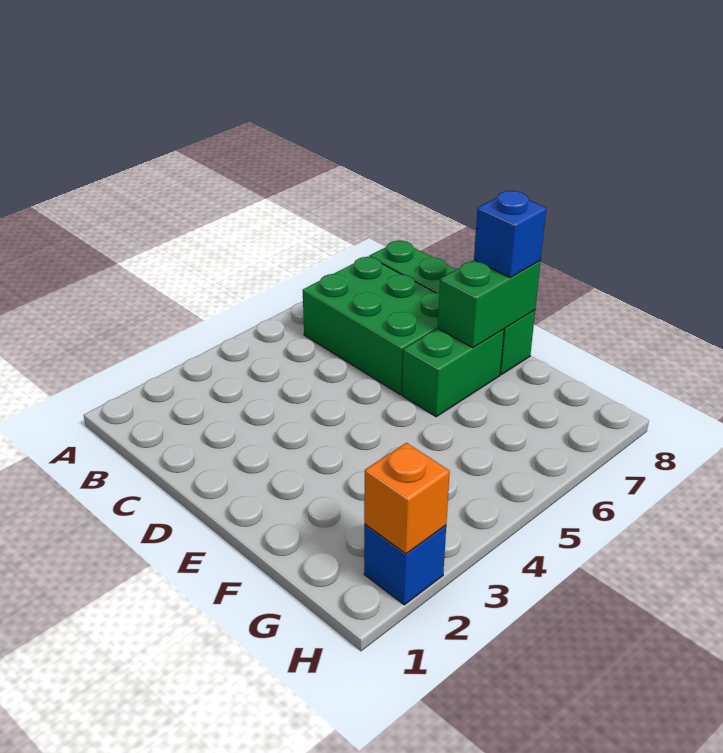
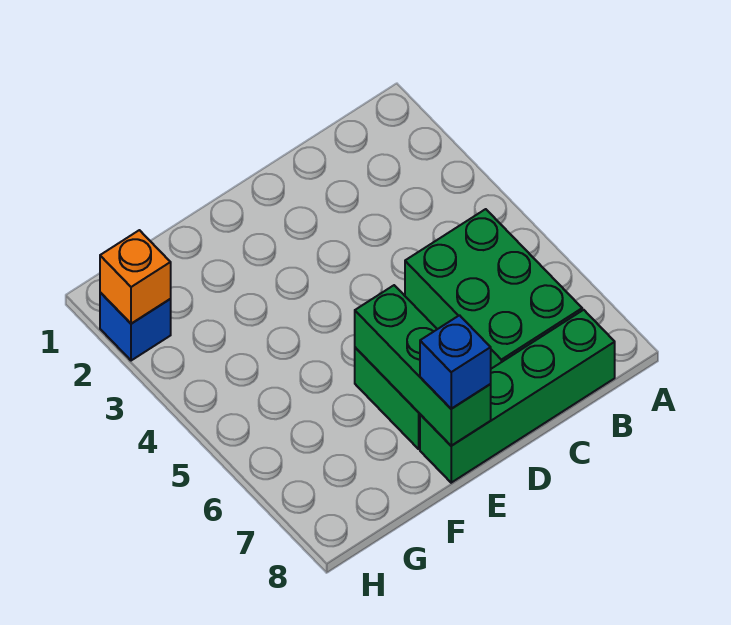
green 2x3 brick [303,257,439,395] -> green 2x3 brick turned to [405,209,582,369]
green 1x2 brick [438,260,541,348] -> green 1x3 brick [355,285,491,446]

